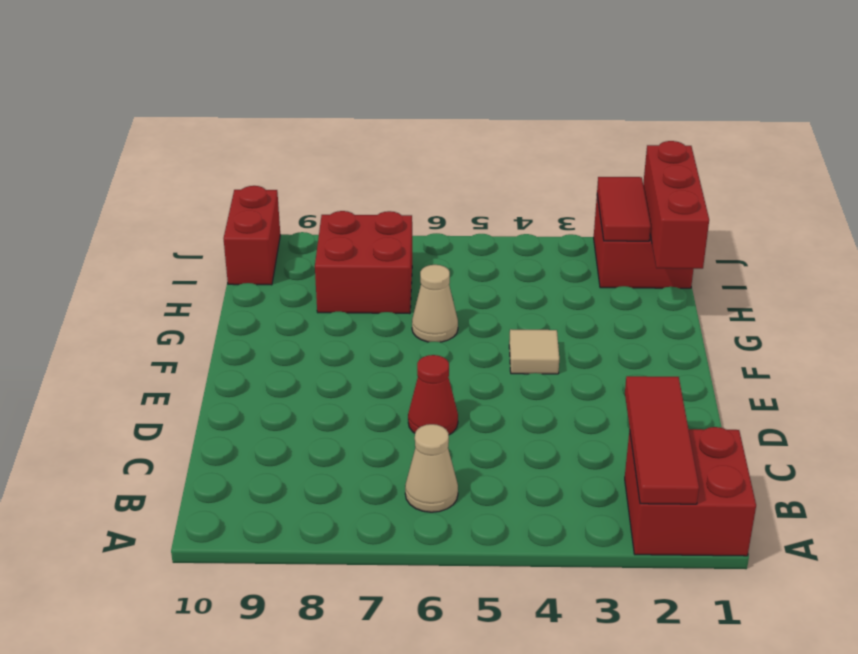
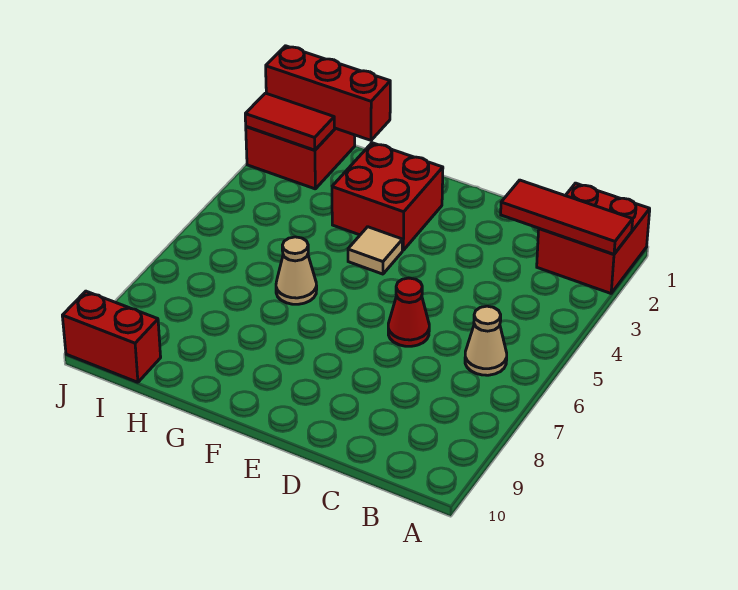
red 2x2 brick [315,211,412,314] -> red 2x2 brick moved to [332,143,443,250]

